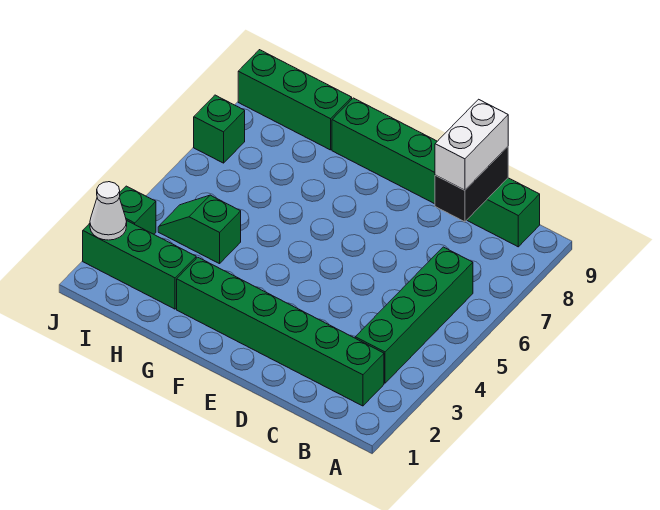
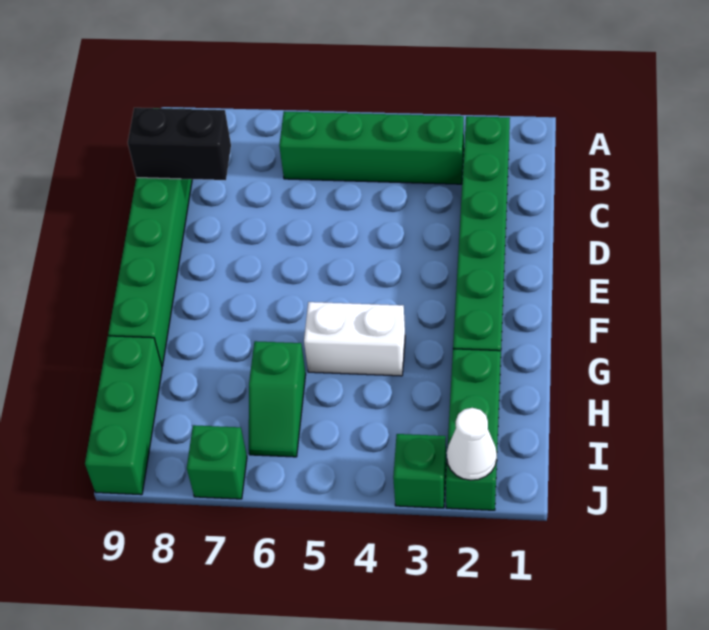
white 1x2 brick [435,99,508,190] -> white 1x2 brick moved to [304,302,405,376]
green 1x2 slope [158,195,241,264] -> green 1x2 slope moved to [249,341,306,457]

